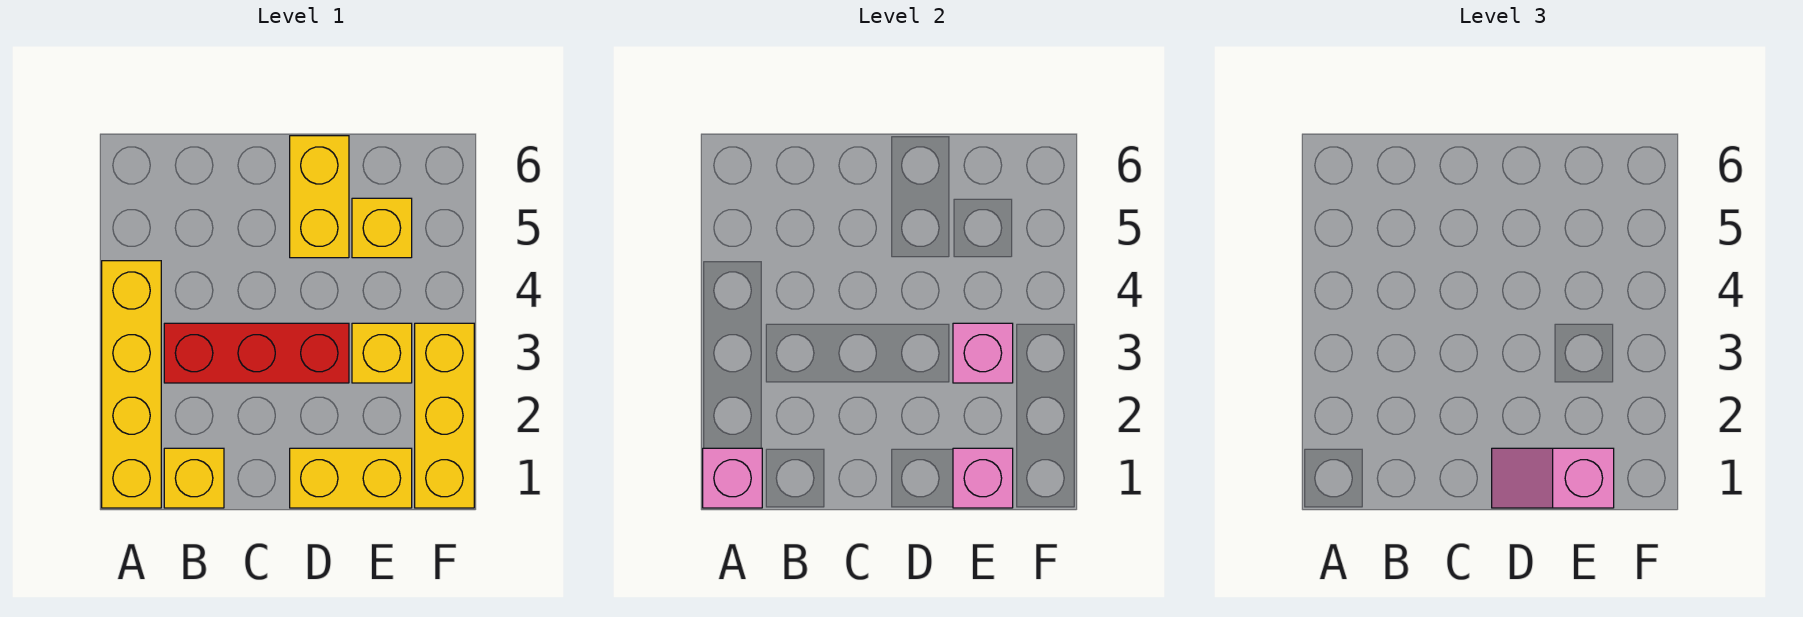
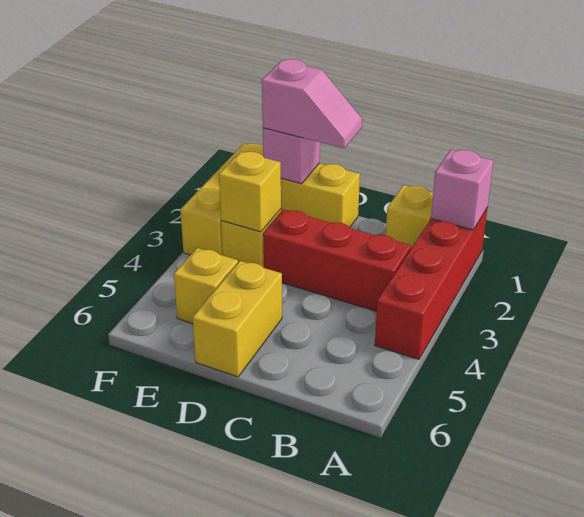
yellow 1x4 brick [102,261,161,508] -> red 1x4 brick [375,207,488,359]
pink 1x1 brick [953,323,1013,383] -> yellow 1x1 brick [219,152,281,232]

